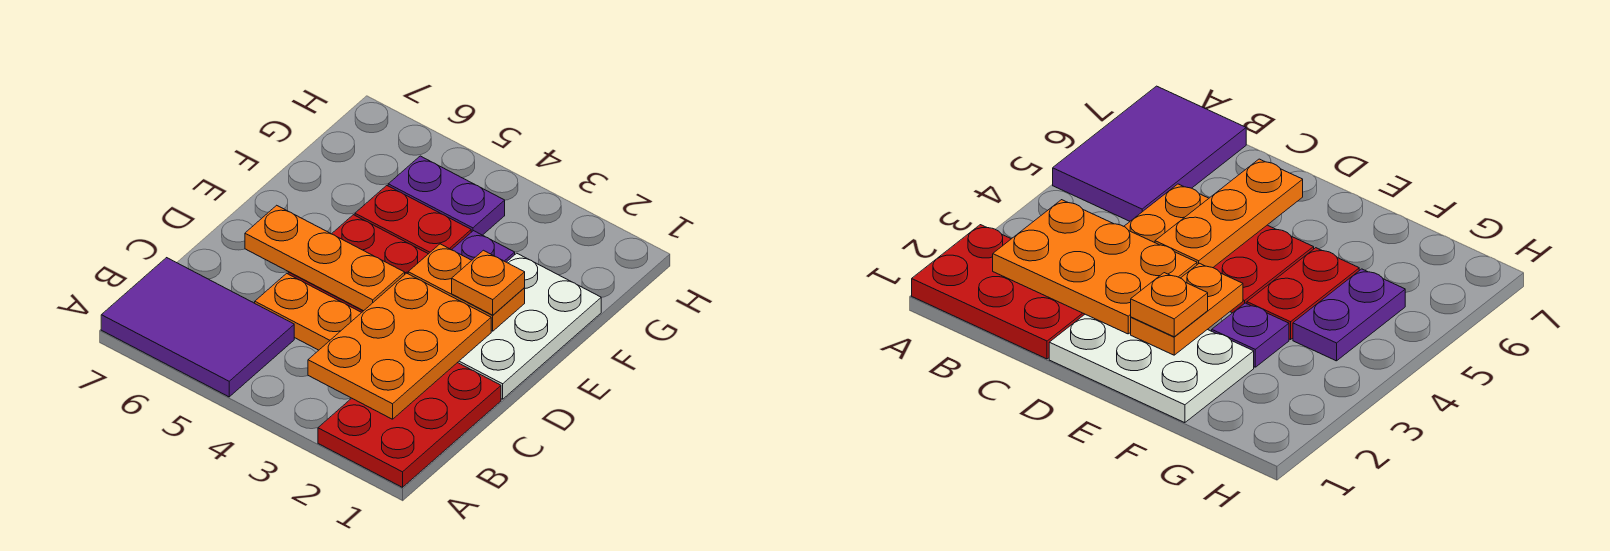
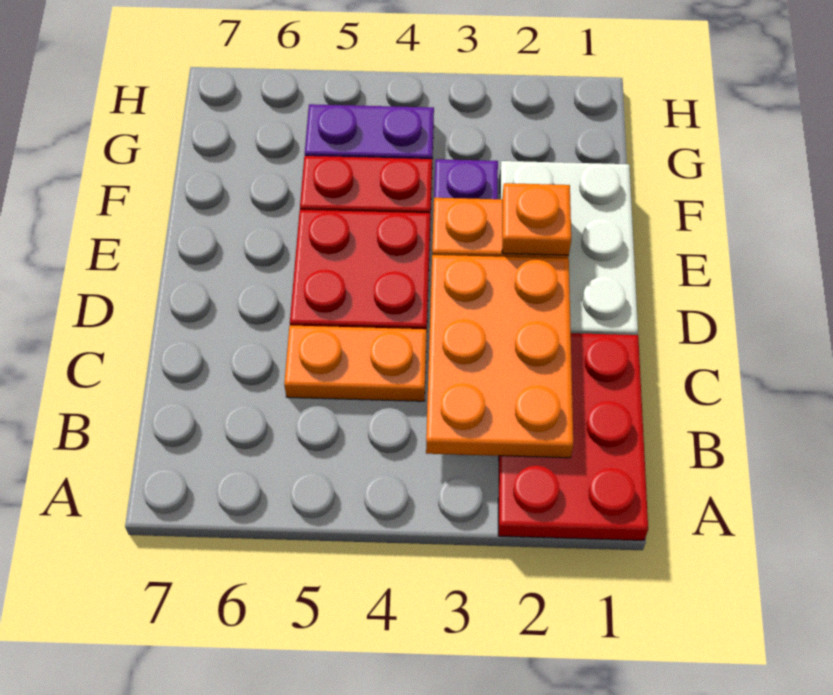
purple 2x3 tile [101,258,294,397] -> none
orange 1x3 plate [245,205,405,311] -> none

